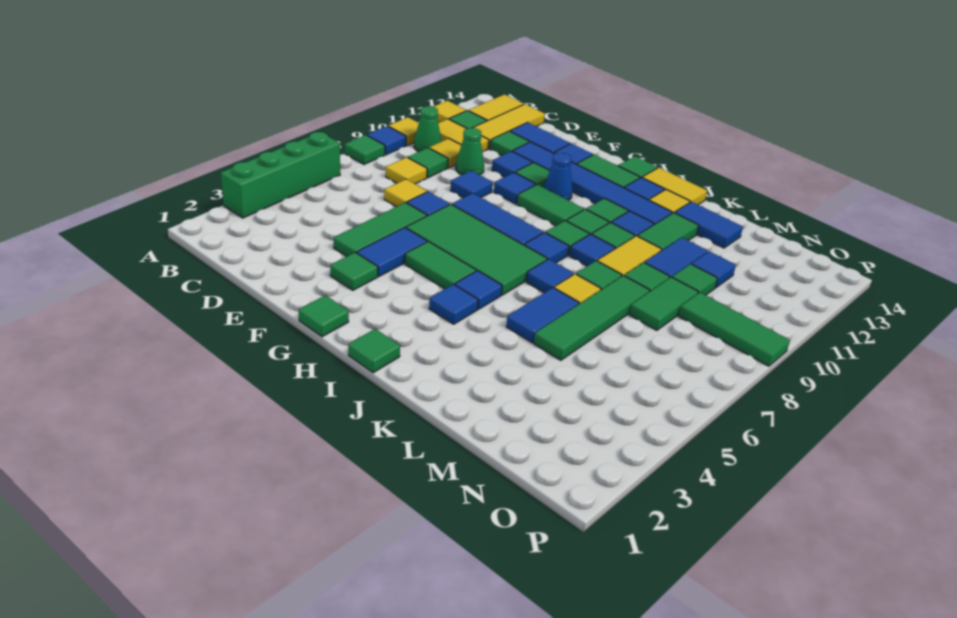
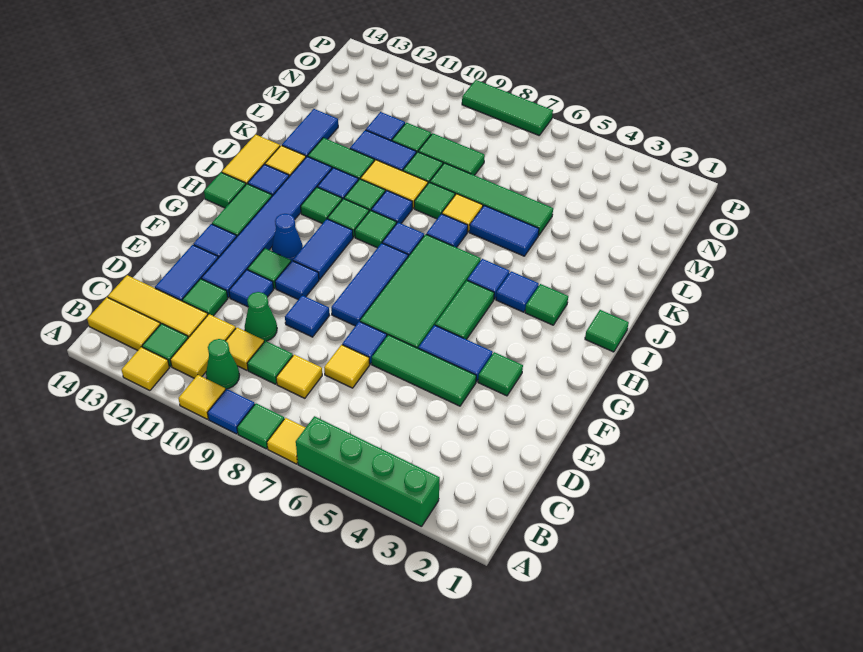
none -> yellow 1x1 tile [267,418,306,464]
green 1x1 tile [299,295,349,337] -> green 1x1 tile moved to [525,284,568,325]
green 1x2 tile [517,184,584,226] -> blue 1x2 tile [293,219,353,279]
green 1x3 tile [679,293,790,366] -> green 1x3 tile turned to [462,80,553,135]

